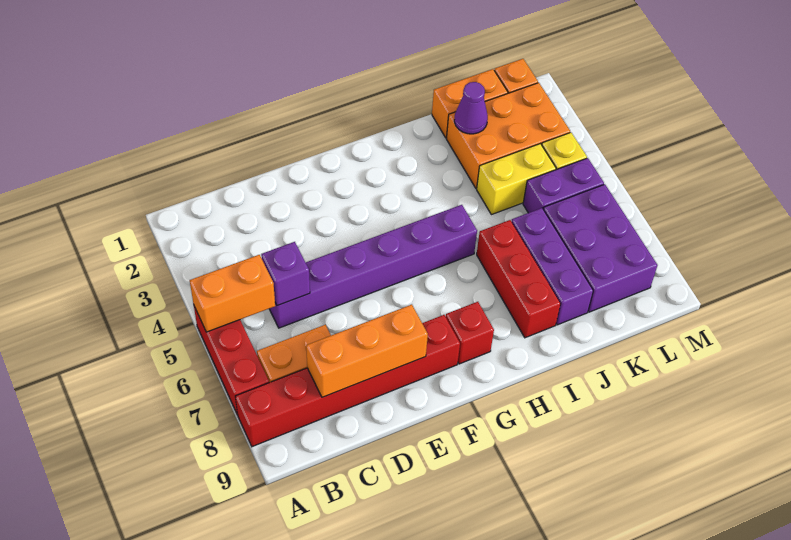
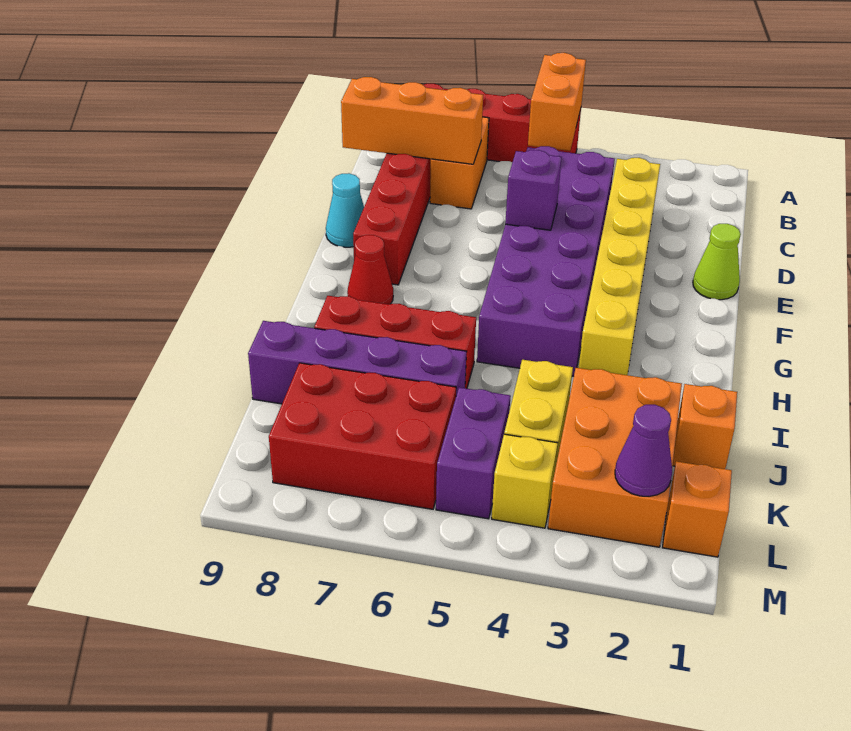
none -> yellow 1x6 brick [579,158,660,375]
purple 1x6 brick [269,205,477,328] -> purple 2x6 brick [477,146,615,376]
purple 1x1 brick [261,242,310,306] -> purple 1x1 brick moved to [505,150,562,230]
orange 1x3 brick [306,304,428,397] -> orange 1x3 brick turned to [341,77,483,164]
none -> lime 1x1 cone [693,224,741,300]
none -> cyan 1x1 cone [326,173,364,247]
red 1x1 brick [446,302,494,364] -> red 1x1 cone [347,235,393,304]
orange 1x2 brick [432,69,508,138] -> orange 1x1 brick [673,384,737,469]
purple 1x1 cone [454,82,488,134] -> purple 1x1 cone moved to [615,405,672,496]
purple 1x3 brick [511,208,593,325] -> purple 1x4 brick [248,321,467,404]
purple 2x3 brick [543,184,658,312] -> red 2x3 brick [269,363,456,509]

